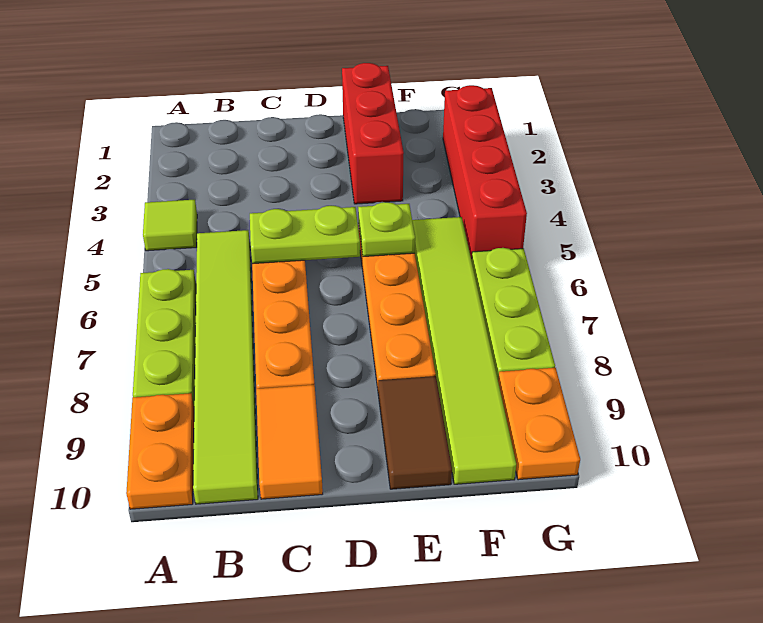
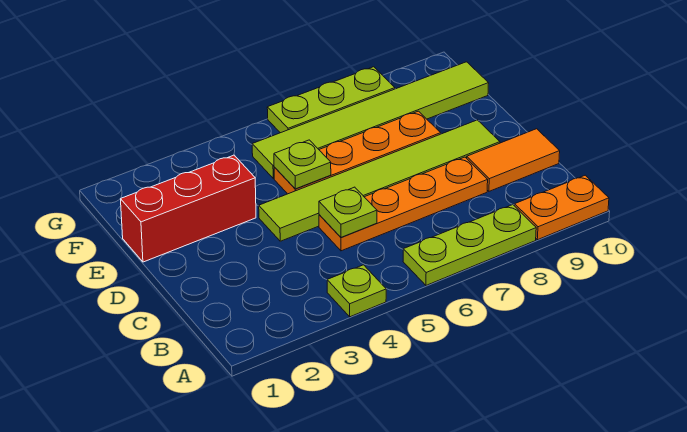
lime 1x1 tile [143,200,197,251] -> lime 1x1 plate [327,265,386,317]
lime 1x6 tile [193,230,258,504] -> lime 1x6 tile moved to [259,120,500,241]
lime 1x2 plate [250,206,360,264] -> lime 1x1 plate [319,187,377,237]
brown 1x2 tile [378,376,452,489] -> none
red 1x4 brick [443,85,527,260] -> none
orange 1x2 plate [498,368,580,480] -> none

